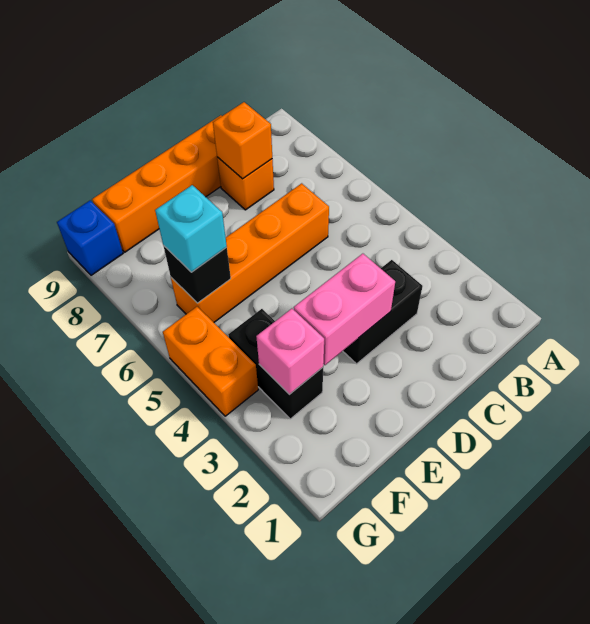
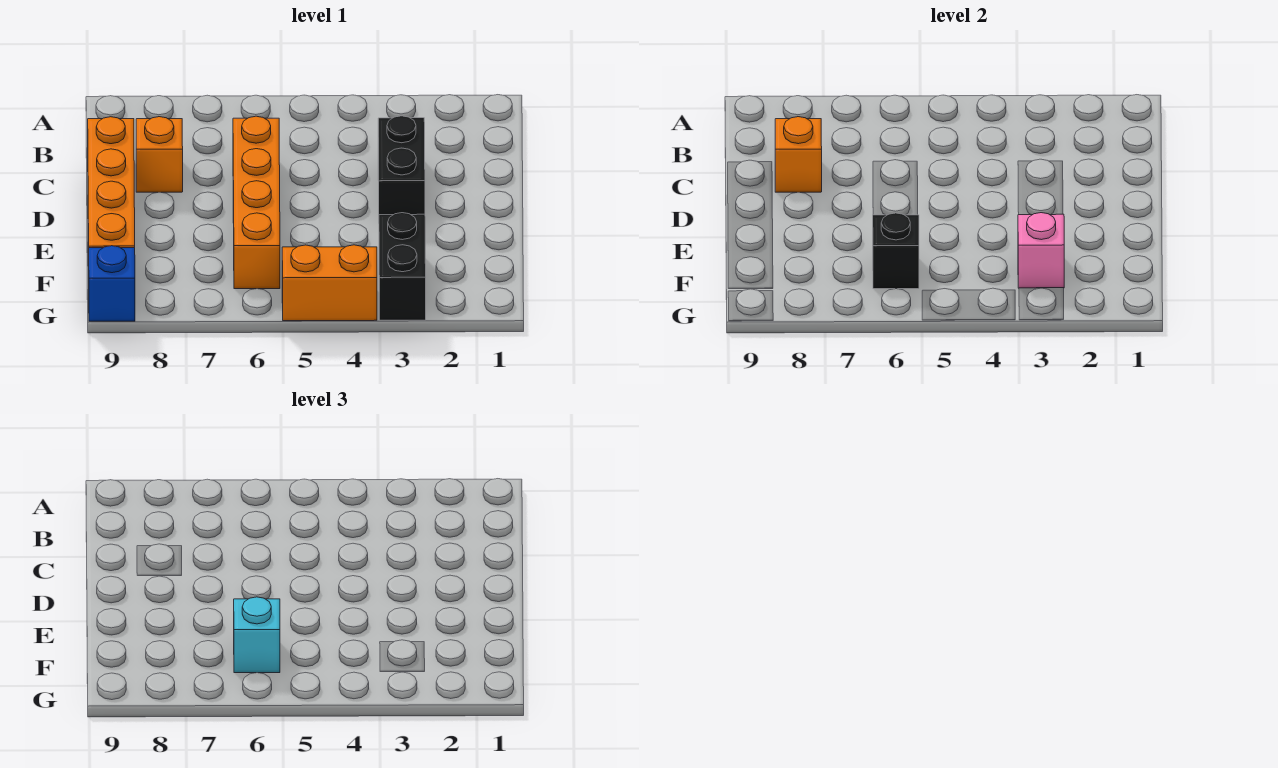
pink 1x2 brick [294,254,395,365] -> none
black 1x2 brick [228,309,323,419] -> black 1x2 brick turned to [379,213,426,320]

